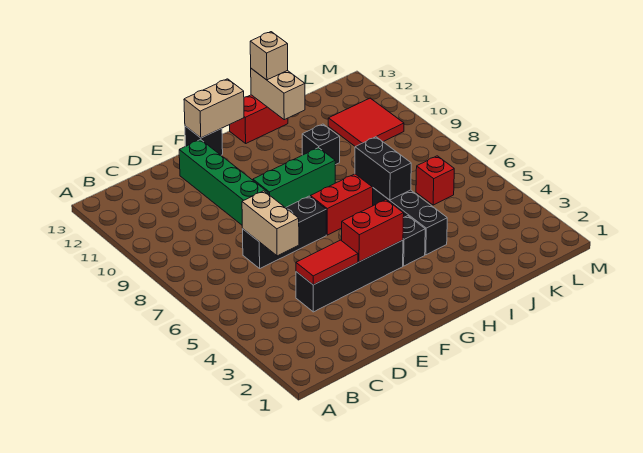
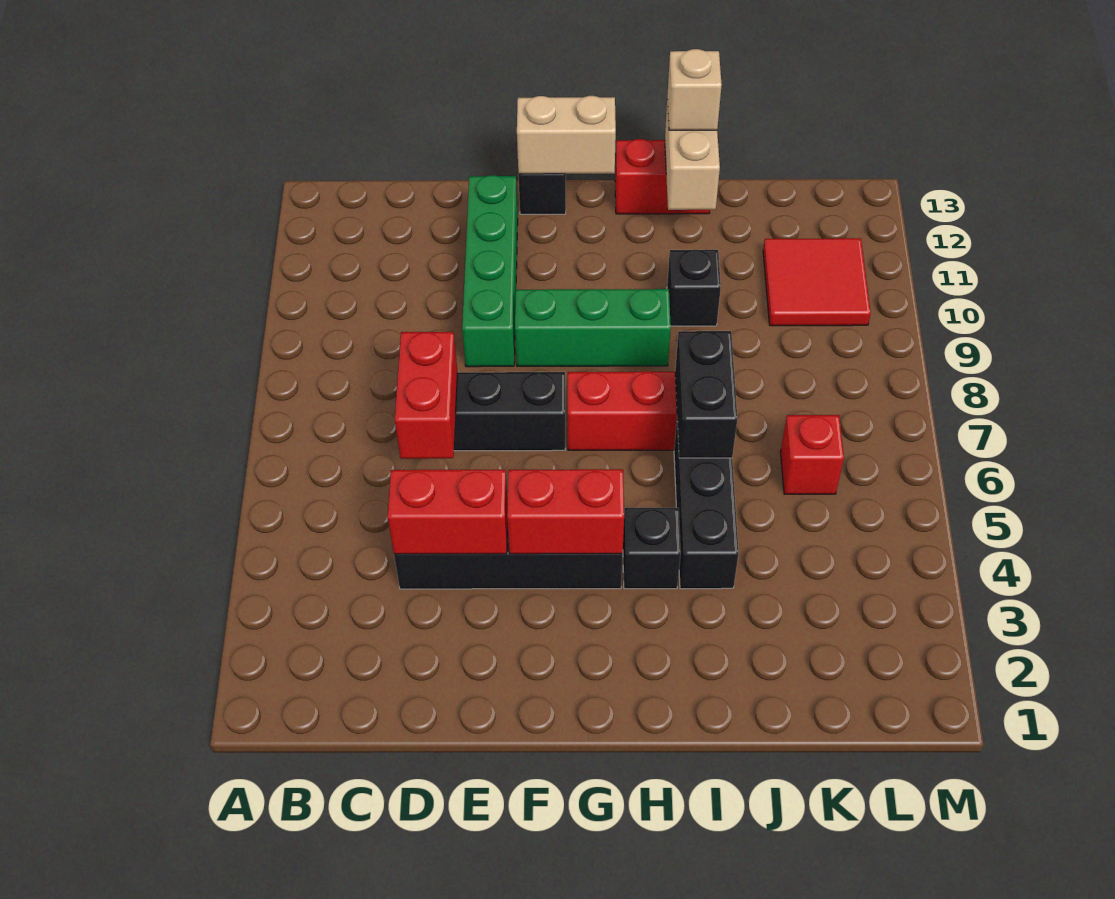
red 1x2 tile [296,240,358,285] -> red 1x2 brick [388,470,508,554]
tan 1x2 brick [242,191,299,256] -> red 1x2 brick [395,332,457,459]

